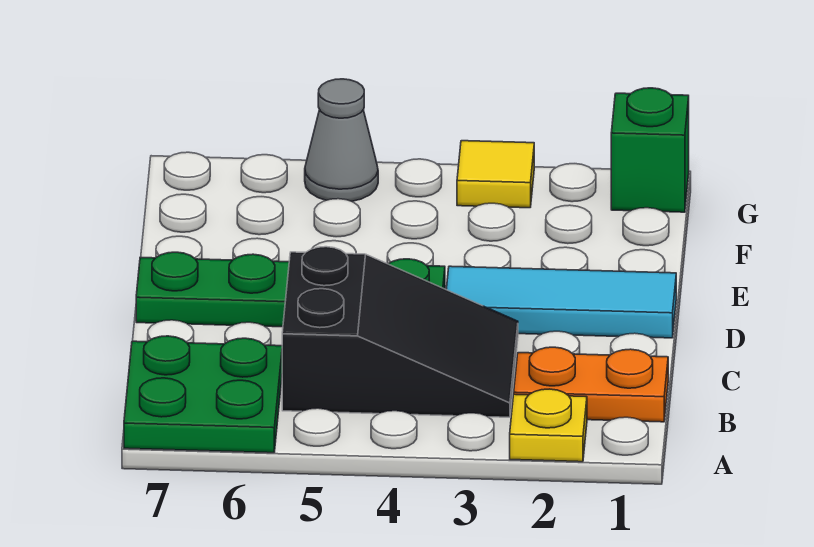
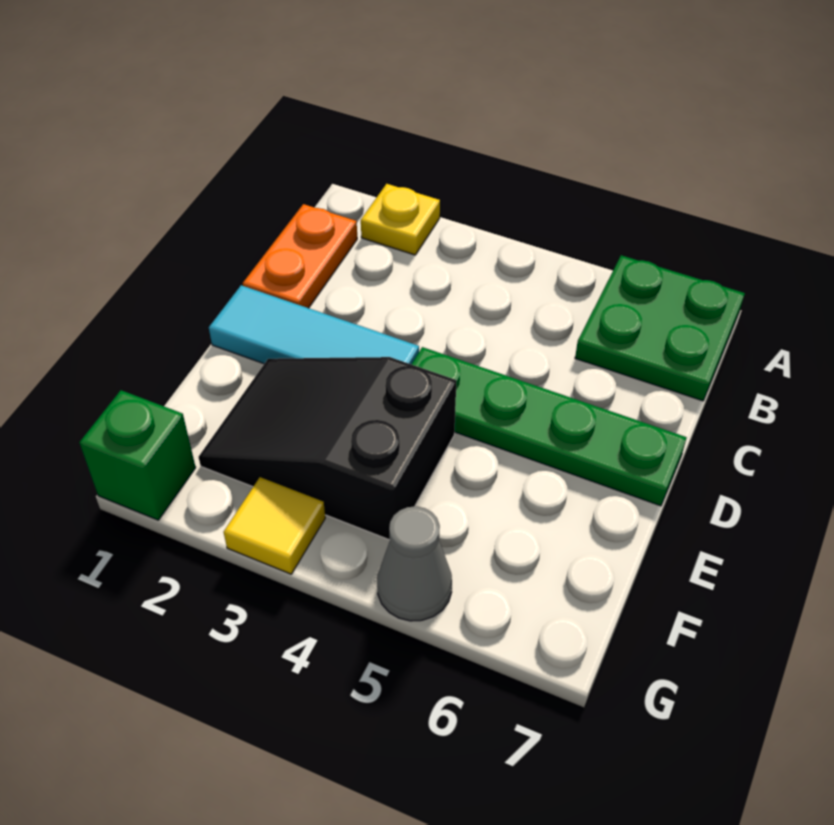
orange 1x2 plate [514,347,668,422] -> orange 1x2 plate turned to [243,204,357,308]
black 2x3 slope [282,247,518,417] -> black 2x3 slope moved to [199,357,456,540]

